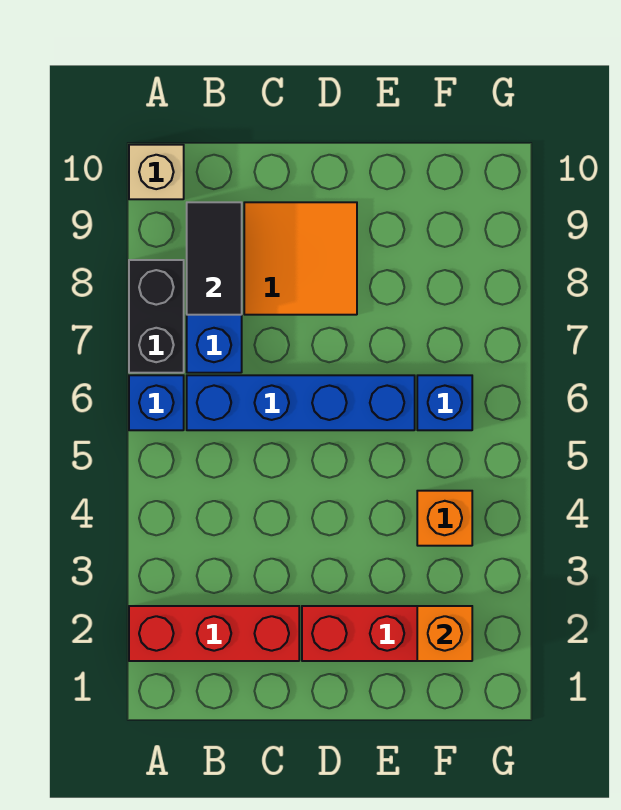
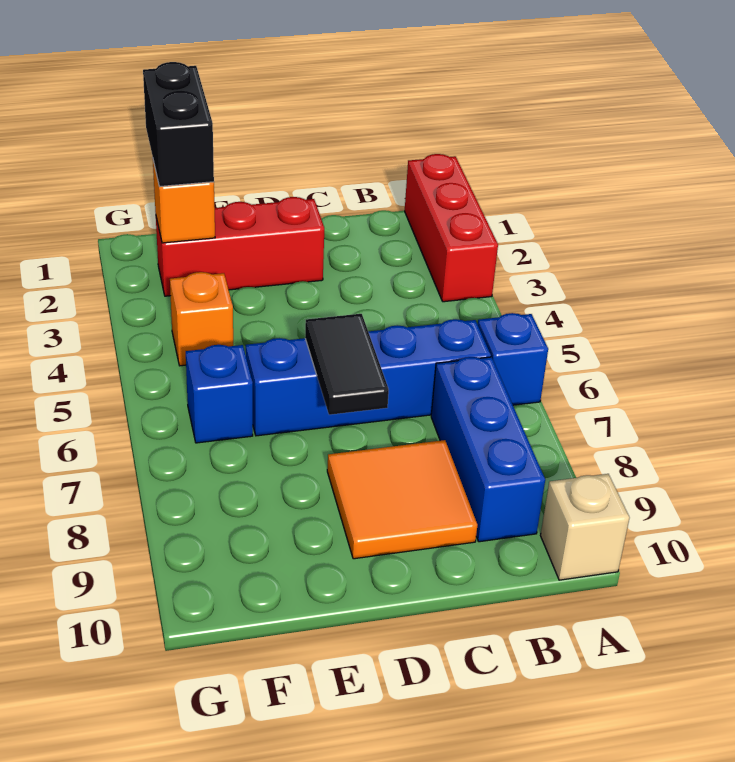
red 1x3 brick [129,606,299,661] -> red 1x3 brick turned to [405,154,498,302]
black 1x2 brick [129,260,184,373] -> black 1x2 brick moved to [143,62,214,187]
black 1x2 tile [187,202,242,315] -> black 1x2 tile moved to [305,314,389,415]

